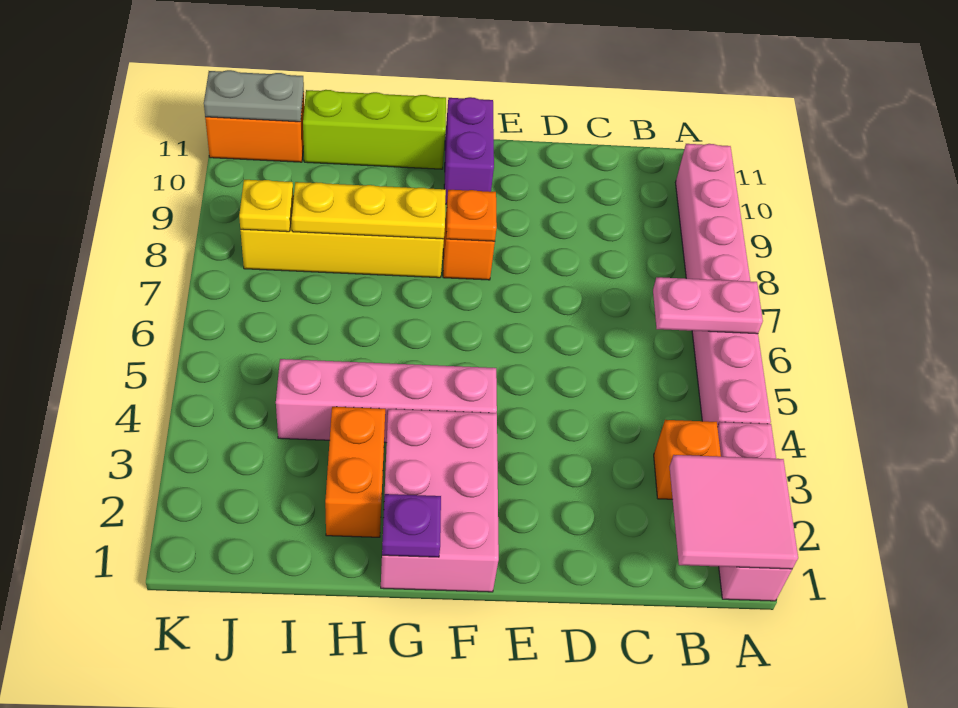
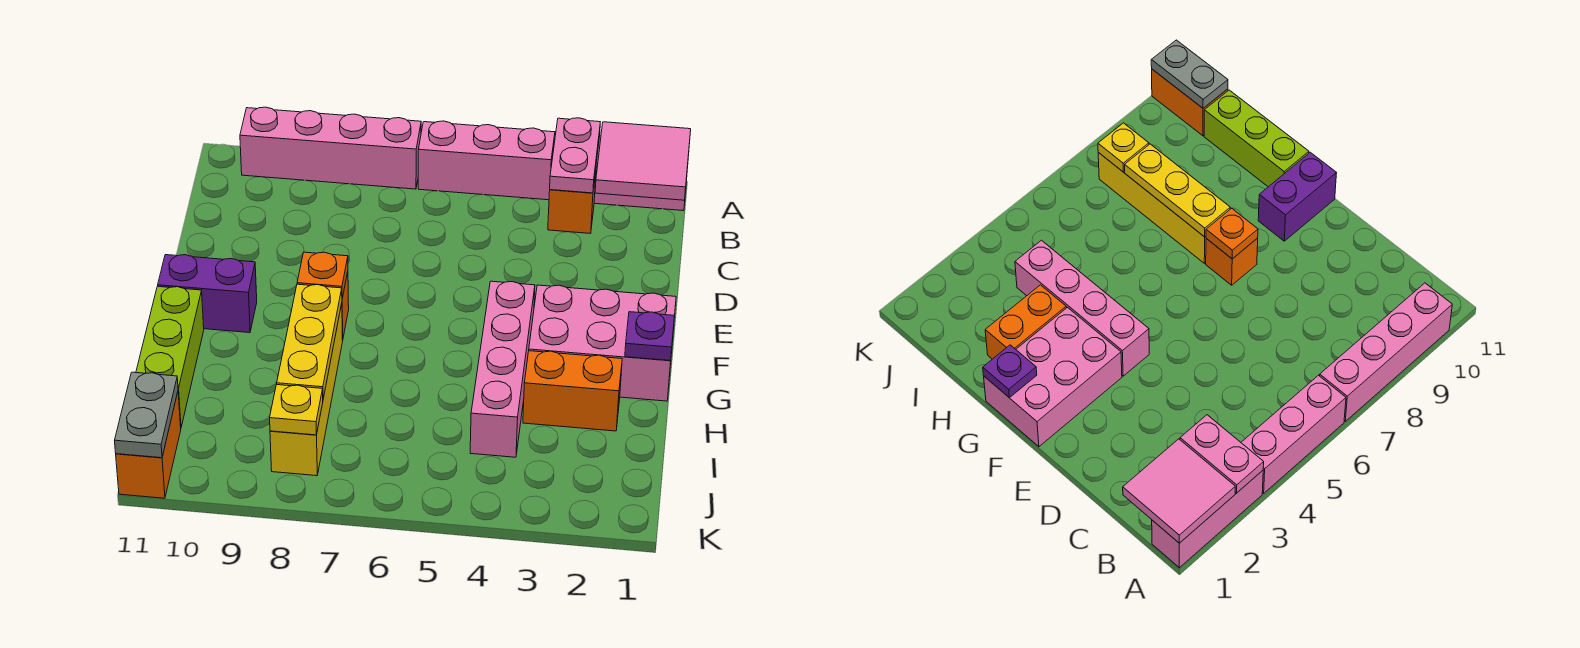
pink 1x2 plate [653,277,763,334] -> pink 1x2 plate moved to [550,118,600,193]

